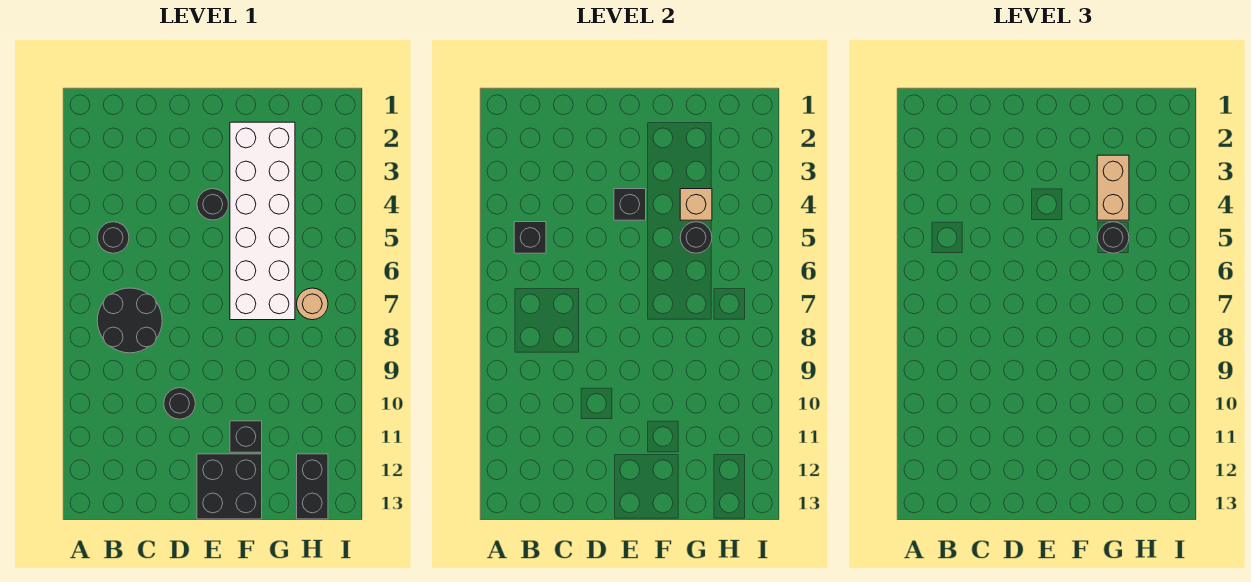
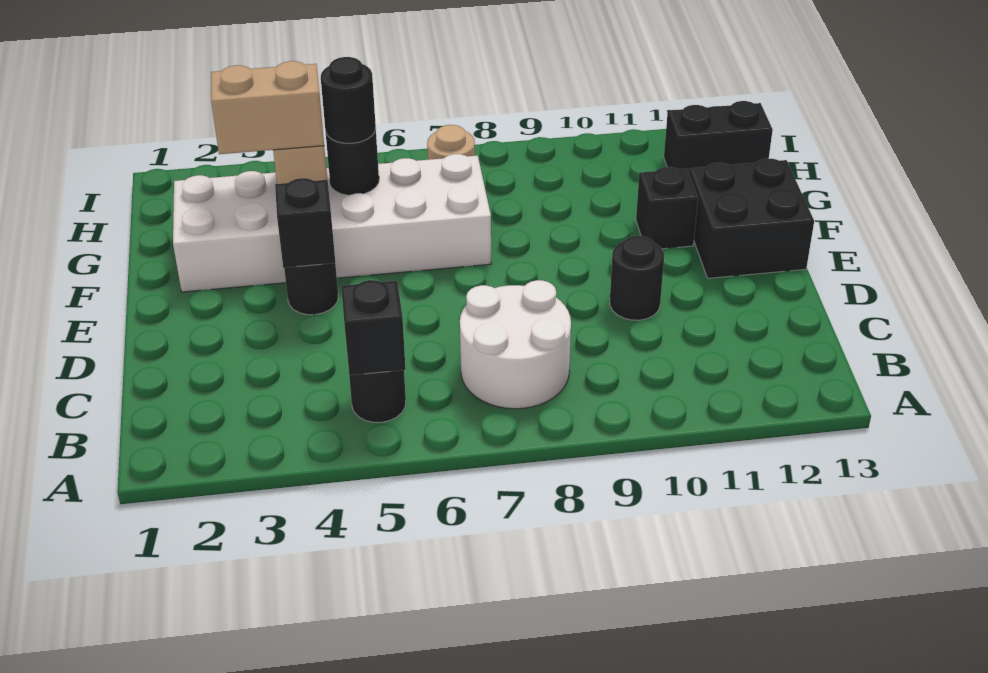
black 2x2 round brick [97,288,162,353] -> white 2x2 round brick [460,280,571,409]

